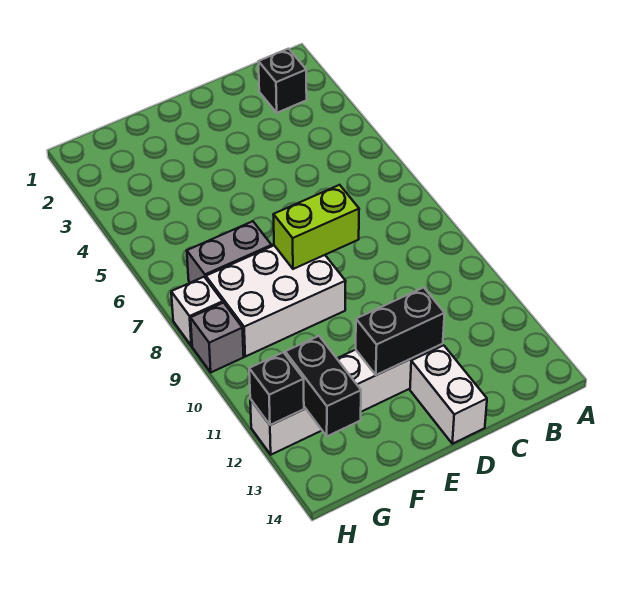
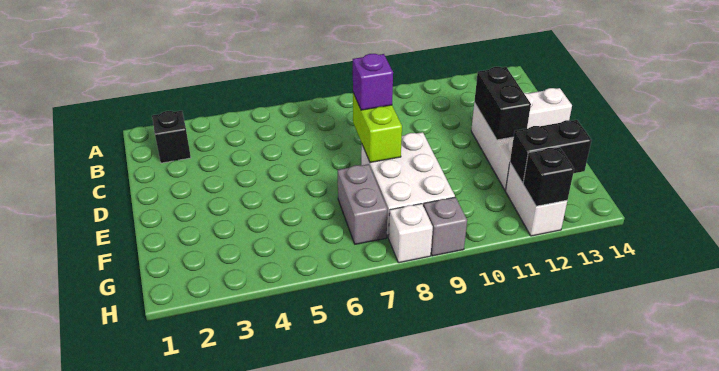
none -> purple 1x1 brick [353,54,393,110]

